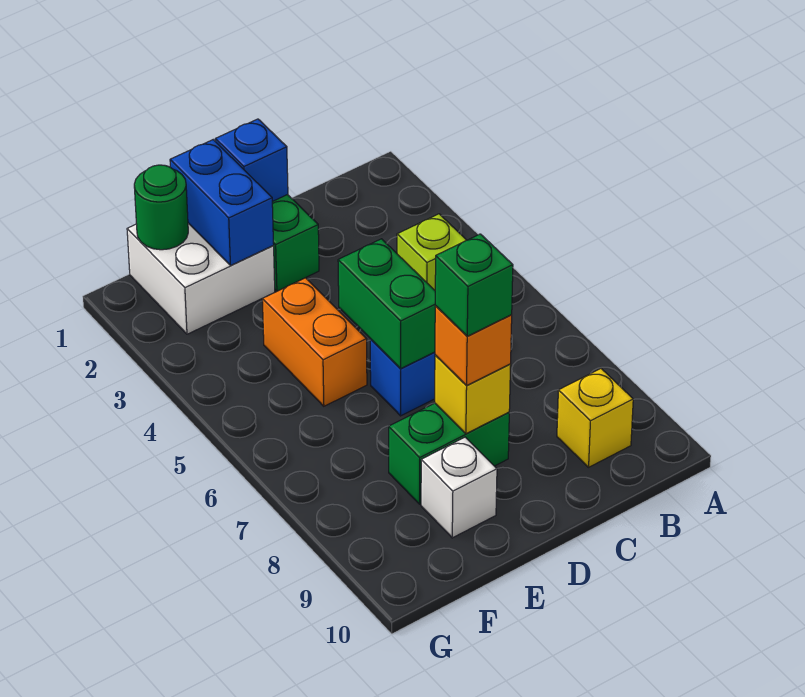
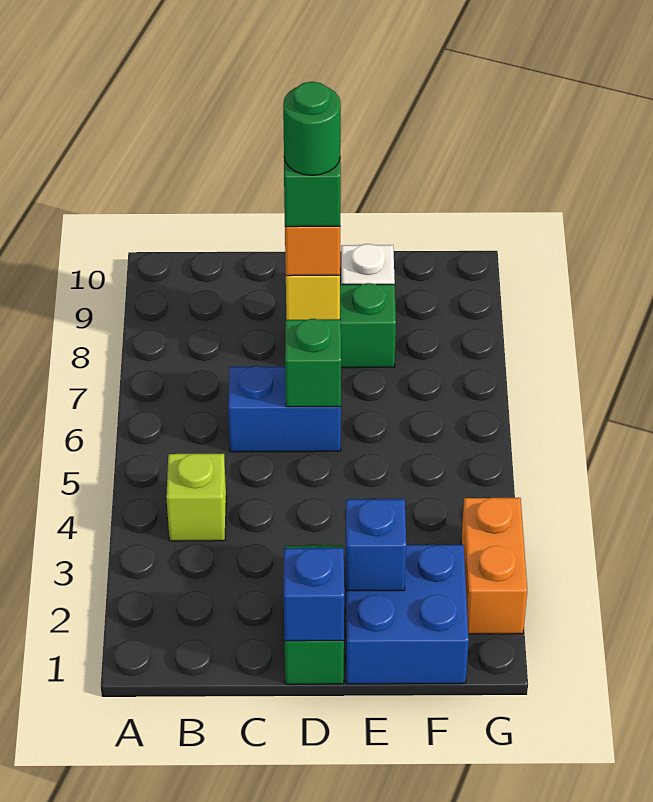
yellow 1x1 brick [557,369,633,467] -> none
green 1x2 brick [338,239,436,368] -> green 1x1 brick [285,319,341,407]
white 2x2 brick [127,223,275,334] -> blue 2x2 brick [345,545,469,684]
blue 1x2 brick [170,140,274,265] -> blue 1x1 brick [346,499,406,591]
orange 1x2 brick [262,278,367,406] -> orange 1x2 brick moved to [461,498,527,634]
green 1x1 round brick [134,165,188,250] -> green 1x1 round brick moved to [283,82,341,175]

